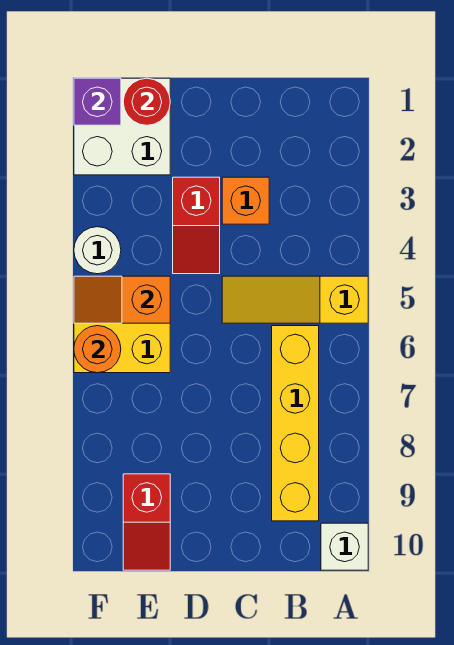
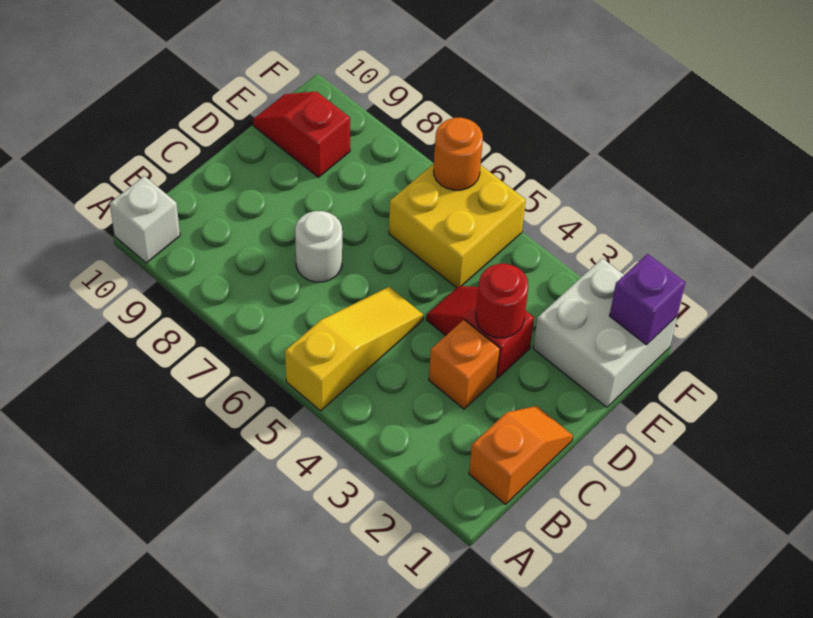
yellow 1x4 brick [272,326,319,521] -> none
red 1x1 round brick [123,78,170,125] -> red 1x1 round brick moved to [476,264,528,338]
orange 1x2 slope [74,276,170,323] -> orange 1x2 slope moved to [469,406,573,504]
white 1x1 round brick [74,227,121,274] -> white 1x1 round brick moved to [295,211,342,282]

